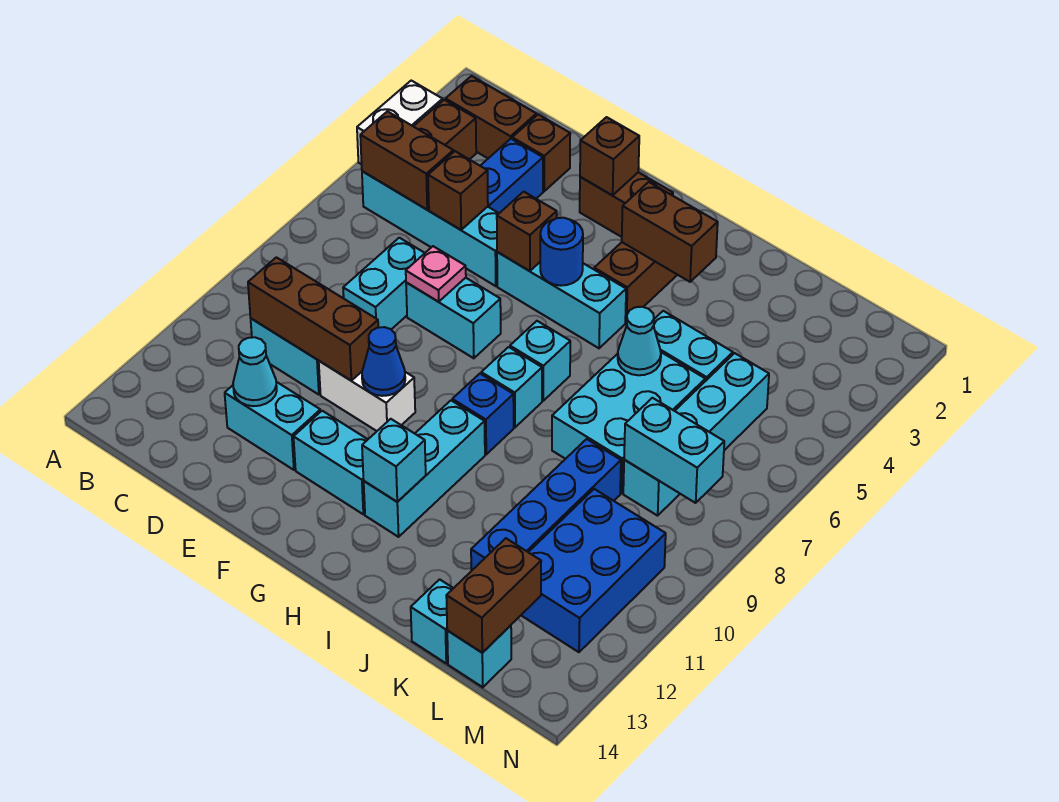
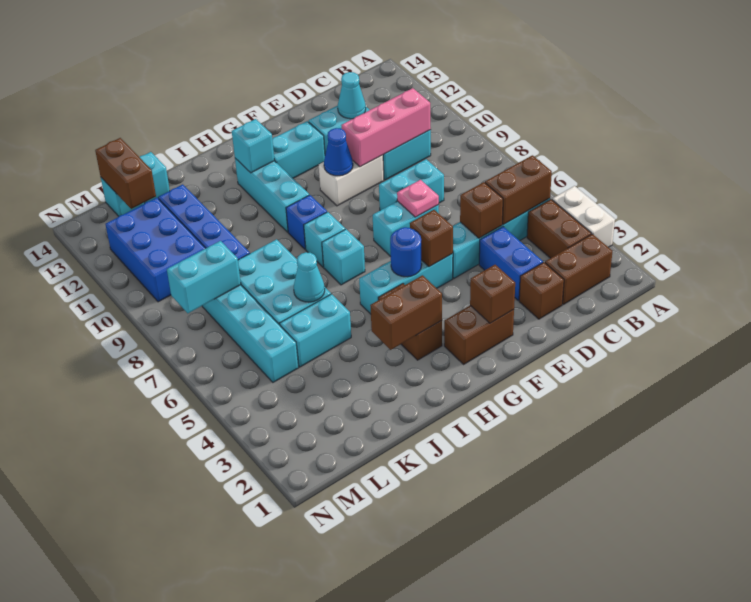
brown 1x3 brick [248,257,378,381] -> pink 1x3 brick [341,88,431,167]
cyan 1x2 brick [343,238,425,329] -> cyan 1x2 brick turned to [379,159,444,210]

